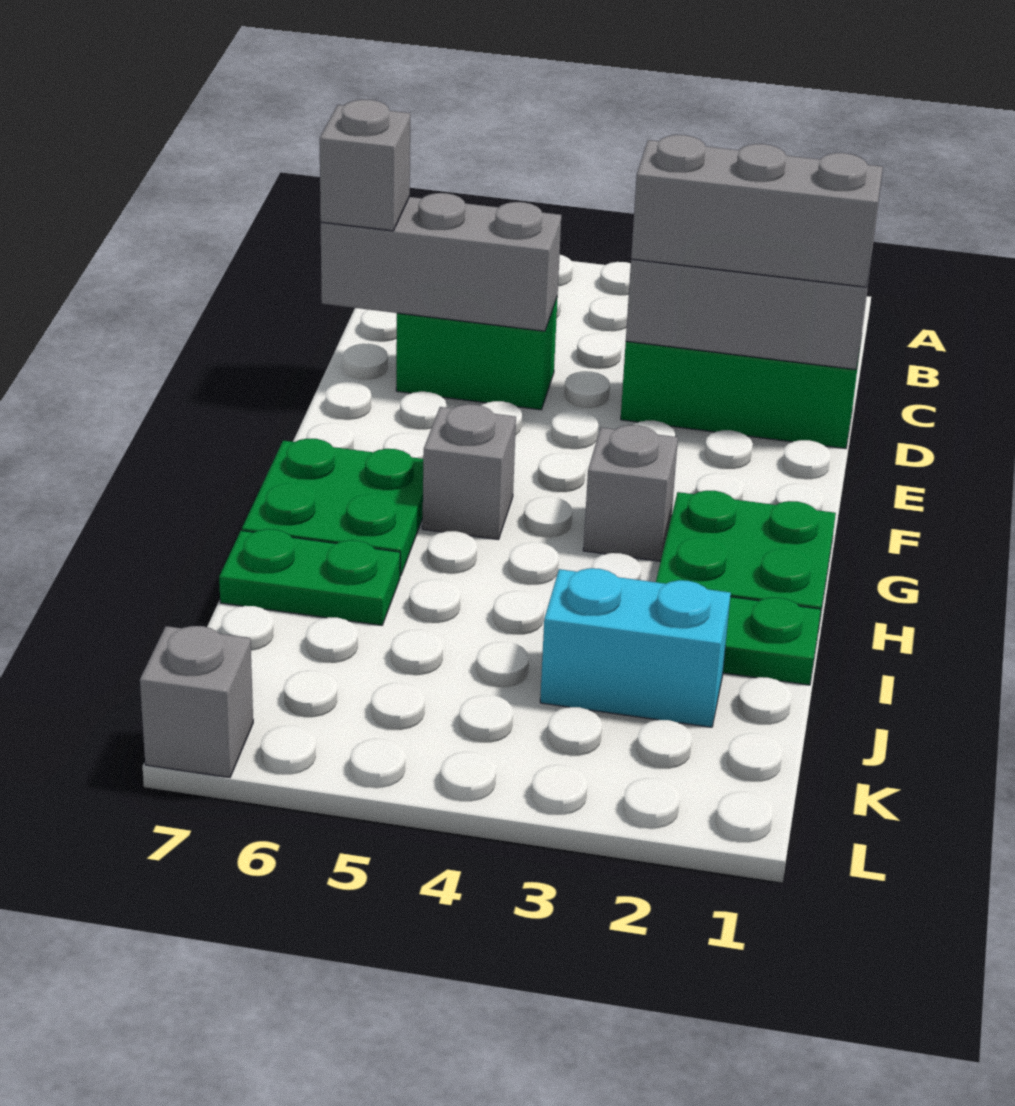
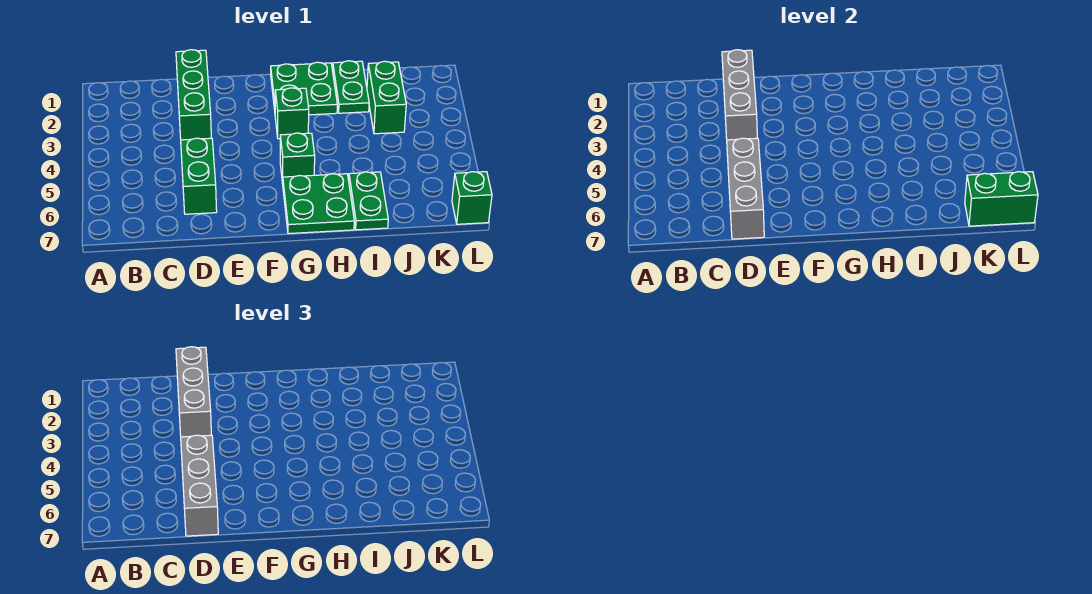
grey 1x1 brick [320,99,410,231] -> grey 1x3 brick [181,435,218,536]
grey 1x1 brick [583,425,678,561] -> green 1x1 brick [275,88,309,139]
grey 1x1 brick [422,404,516,540] -> green 1x1 brick [280,133,315,183]
cyan 1x2 brick [540,568,731,727] -> green 1x2 brick [367,61,406,134]
none -> green 1x2 brick [965,172,1038,226]
grey 1x1 brick [140,626,253,778] -> green 1x1 brick [452,172,492,224]

